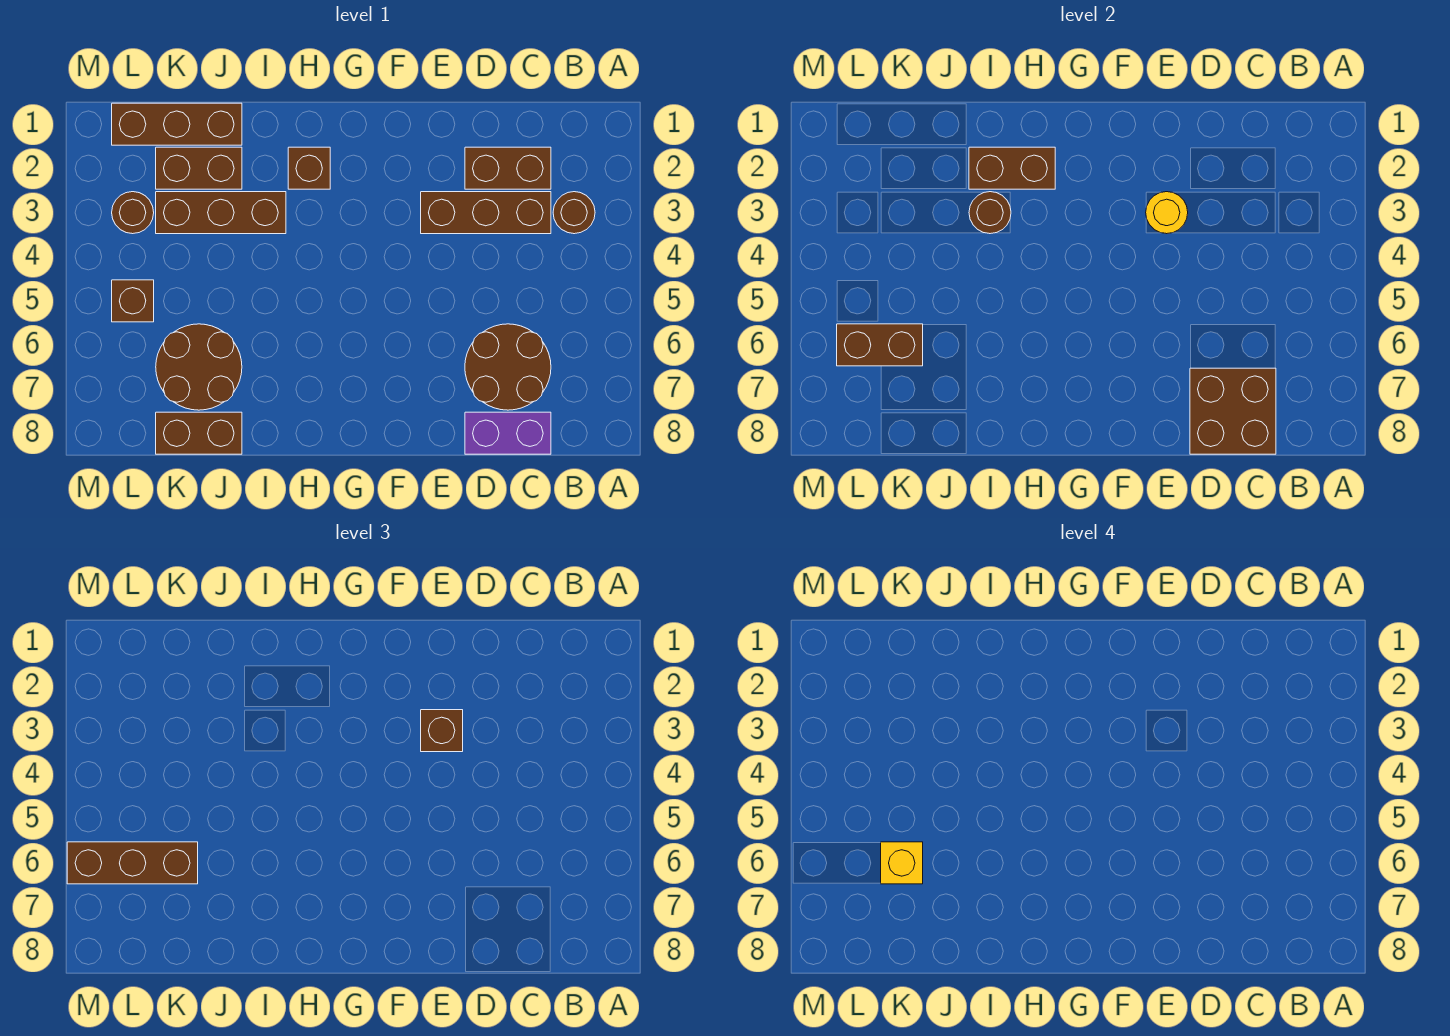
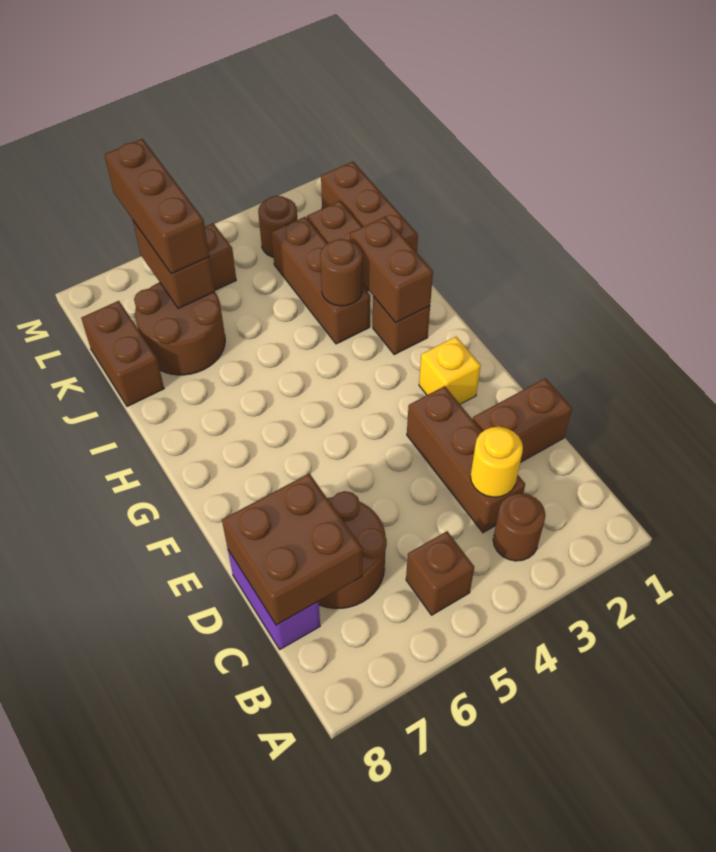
brown 1x2 brick [465,147,551,189] -> brown 1x2 brick turned to [473,378,572,462]
yellow 1x1 round brick [1146,192,1188,234] -> yellow 1x1 round brick moved to [471,427,523,497]
brown 1x1 brick [421,710,463,752] -> brown 1x1 brick moved to [406,531,474,615]
yellow 1x1 brick [881,842,923,884] -> yellow 1x1 brick moved to [419,337,481,404]

